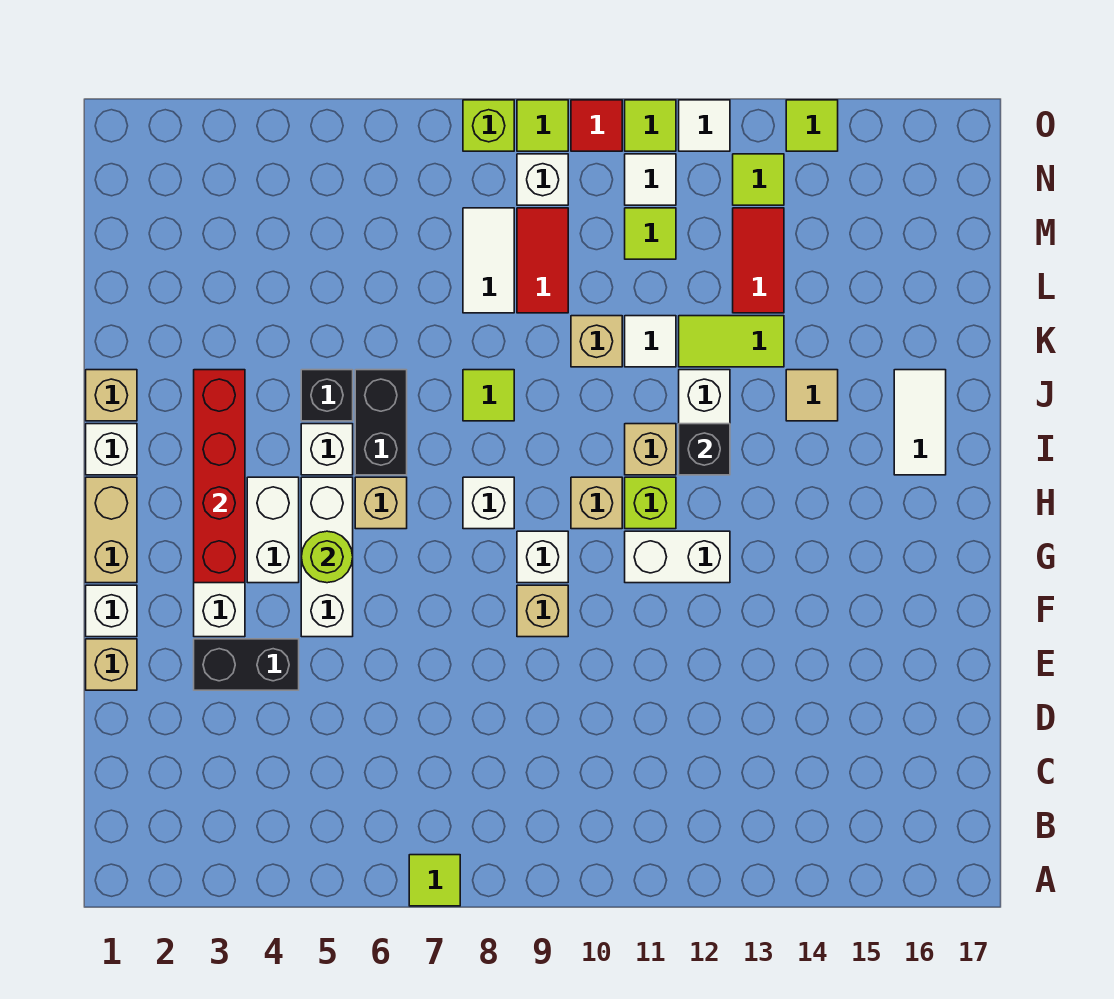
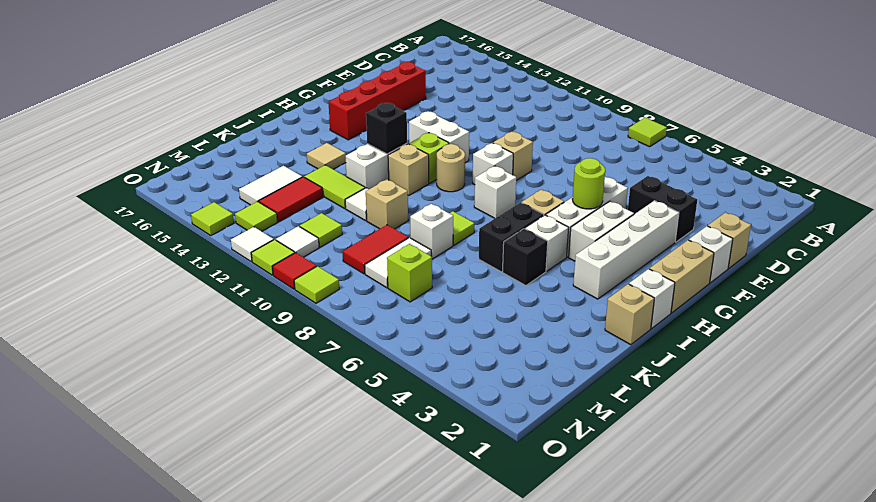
red 1x4 brick [194,370,245,583] -> red 1x4 brick moved to [329,62,426,140]
tan 1x1 brick [571,477,622,529] -> tan 1x1 round brick [437,144,465,192]
white 1x2 tile [894,370,946,475] -> white 1x2 tile moved to [239,166,302,205]
white 1x1 brick [517,154,568,205] -> white 1x1 brick moved to [410,204,453,259]
lime 1x1 brick [463,100,514,151] -> lime 1x1 brick moved to [387,244,432,302]

